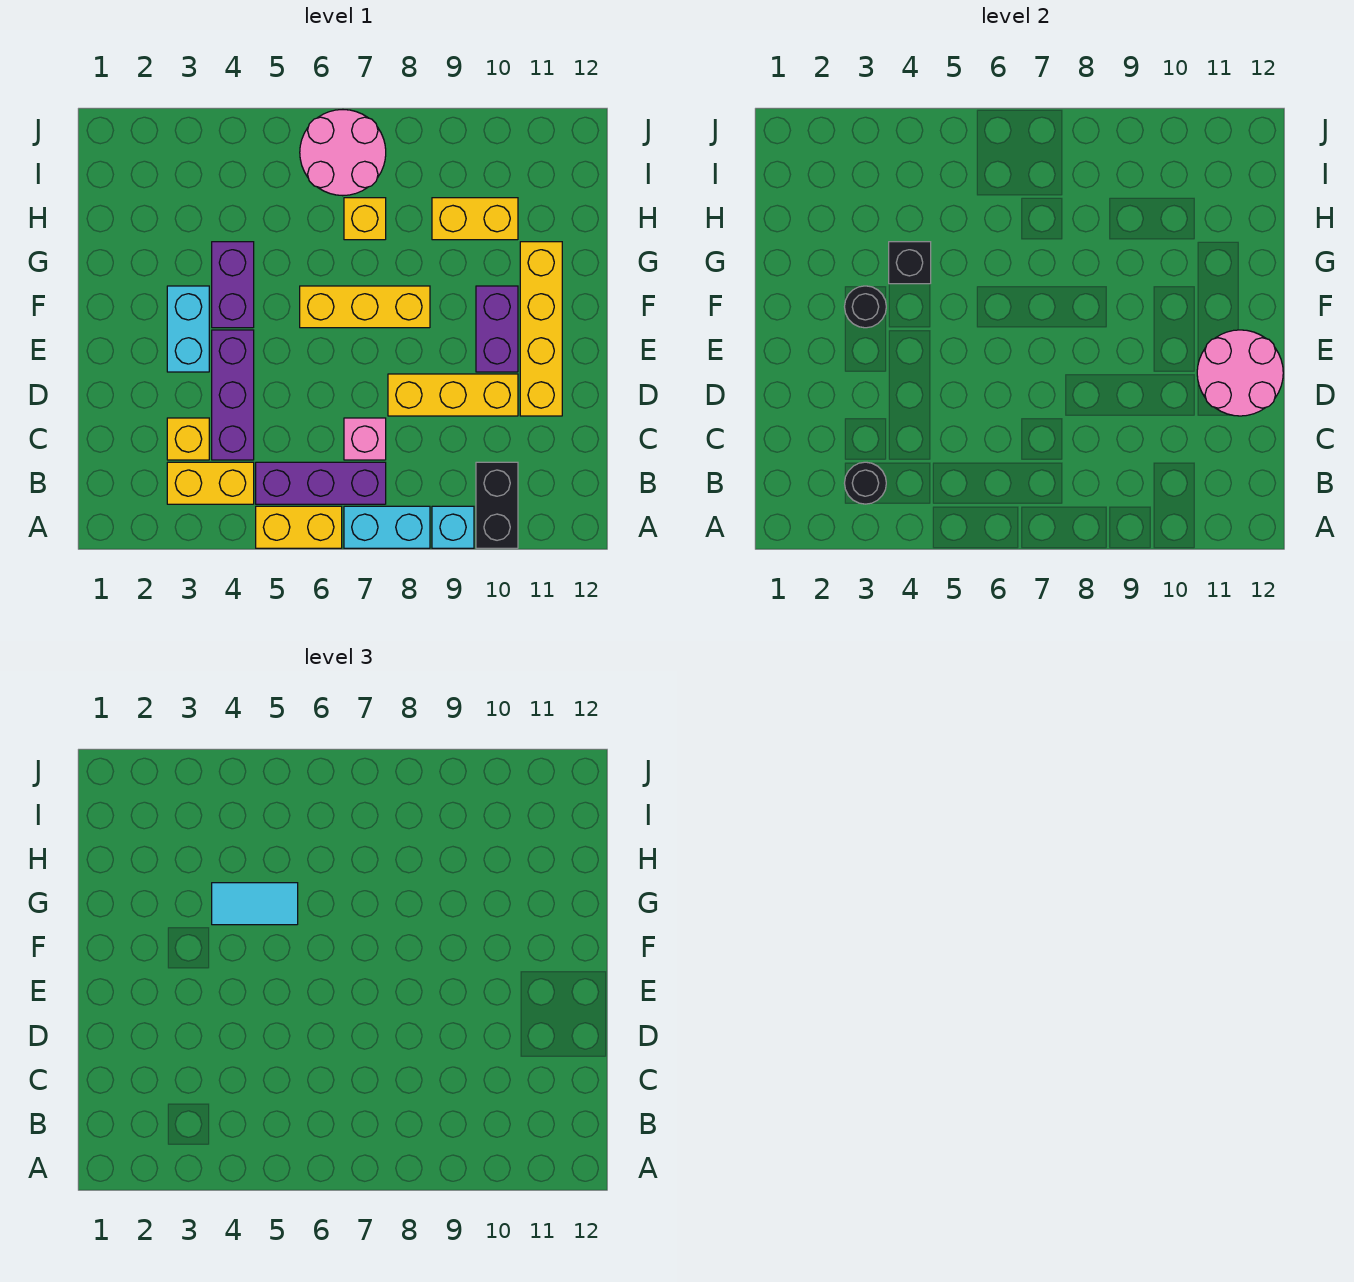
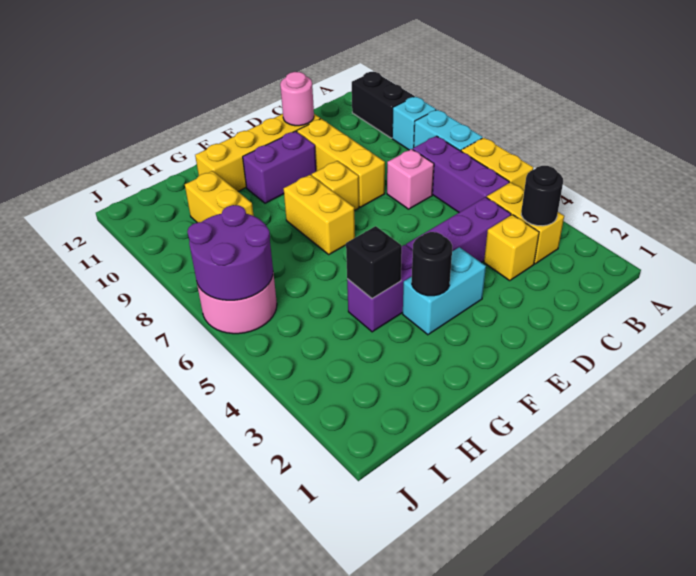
black 1x2 brick [476,462,518,548] -> black 1x2 brick turned to [352,72,414,138]
pink 2x2 round brick [1197,330,1283,416] -> pink 1x1 round brick [280,72,314,126]
yellow 1x3 brick [300,286,430,328] -> yellow 1x2 brick [284,175,355,254]
cyan 1x2 tile [212,883,298,925] -> none
yellow 1x1 brick [344,198,386,240] -> yellow 1x1 brick moved to [312,161,359,211]
none -> purple 2x2 round brick [187,205,273,300]

